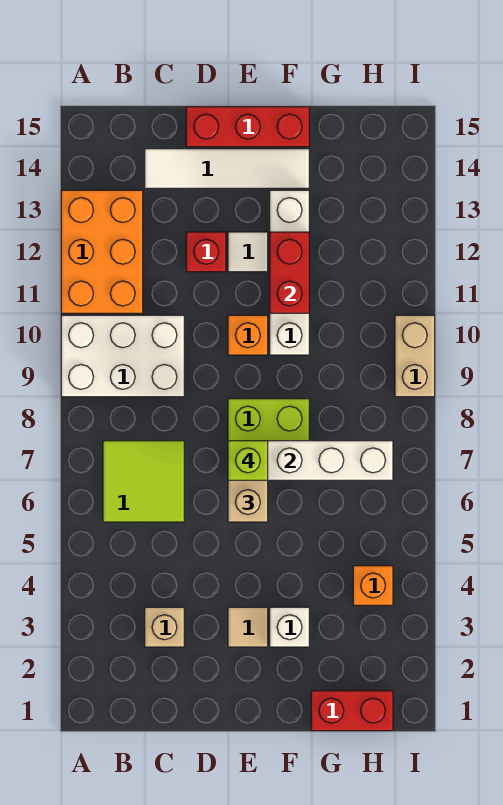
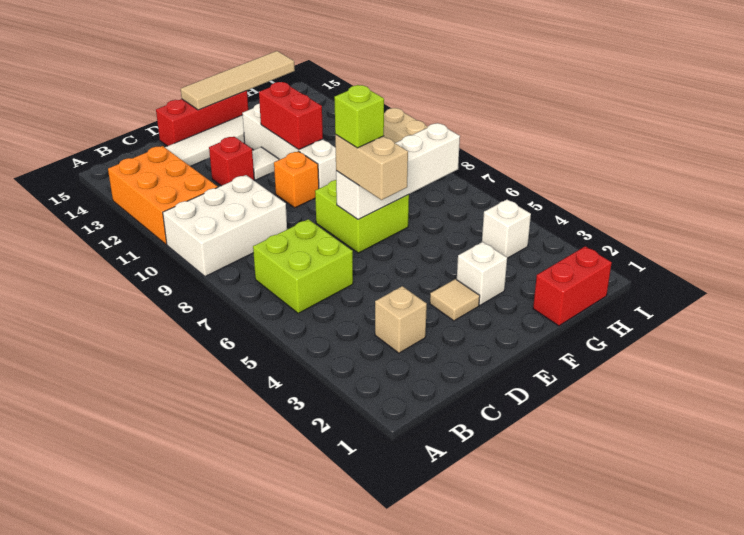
lime 2x2 tile [103,441,184,522] -> lime 2x2 brick [253,219,353,313]
none -> tan 1x4 tile [181,51,295,110]
orange 1x1 brick [353,566,393,605] -> white 1x1 brick [482,199,531,258]

